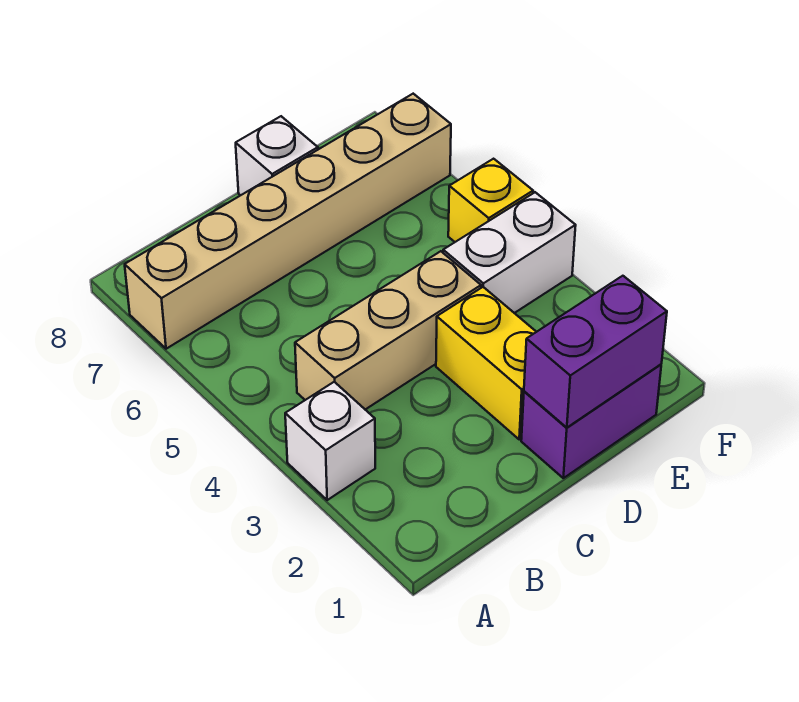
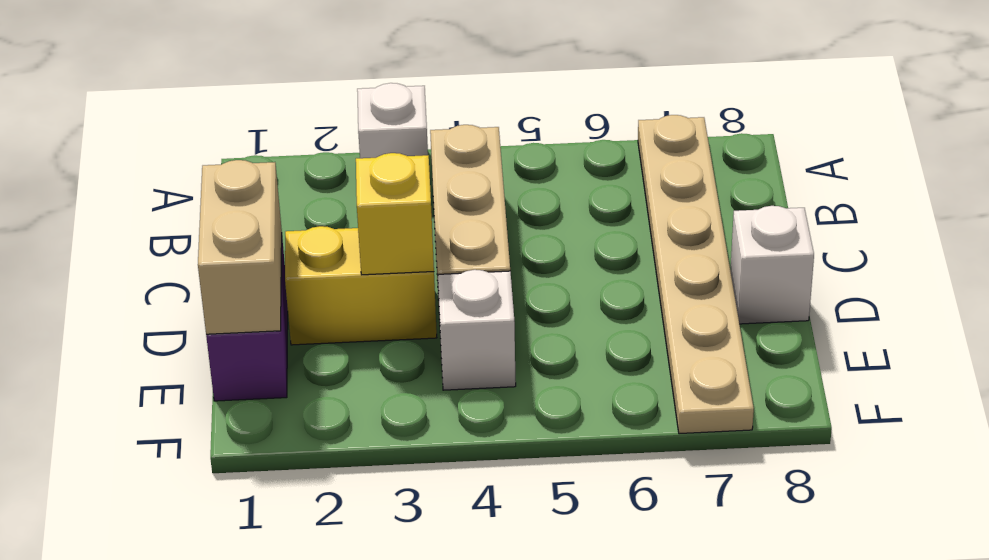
tan 1x6 brick [125,94,451,349] -> tan 1x6 plate [638,115,754,434]
purple 1x2 brick [524,276,667,428] -> tan 1x2 brick [198,160,282,334]
white 1x2 brick [443,192,576,313] -> white 1x1 brick [438,270,516,390]
yellow 1x1 brick [448,159,533,242] -> yellow 1x1 brick moved to [356,153,434,275]

